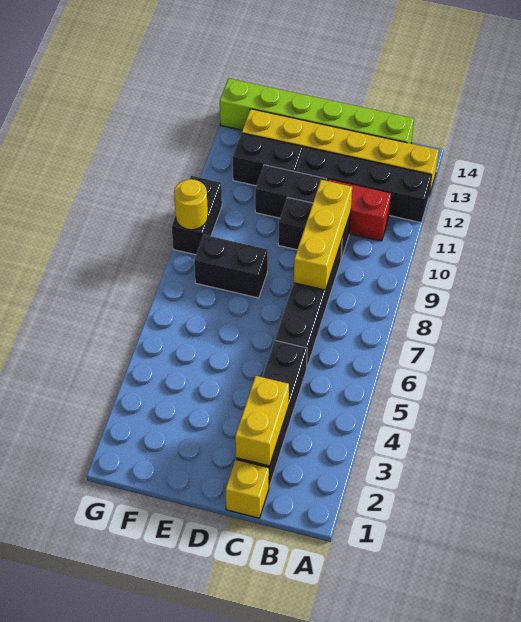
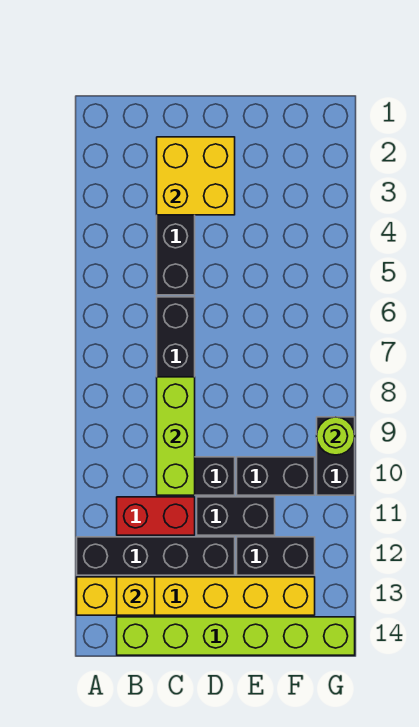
yellow 1x1 brick [225,459,269,518] -> yellow 1x1 brick moved to [117,577,155,615]
yellow 1x2 brick [235,376,289,466] -> yellow 2x2 brick [157,137,235,215]
yellow 1x3 brick [294,180,352,290] -> lime 1x3 brick [157,377,195,495]
black 1x2 brick [194,235,268,298] -> black 1x2 brick moved to [237,457,315,495]
yellow 1x1 round brick [174,179,208,230] -> lime 1x1 round brick [317,417,355,455]

